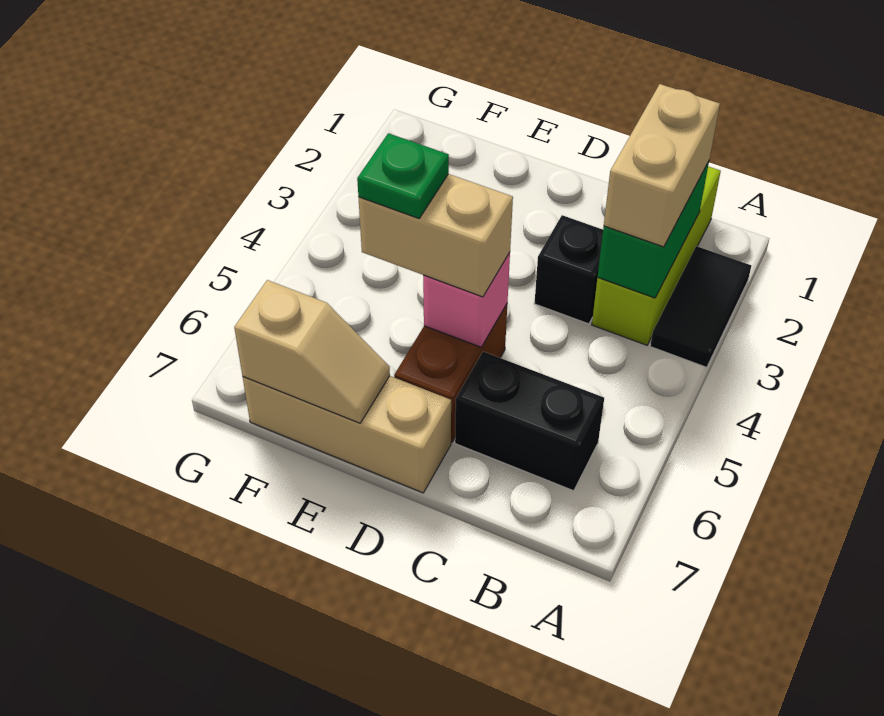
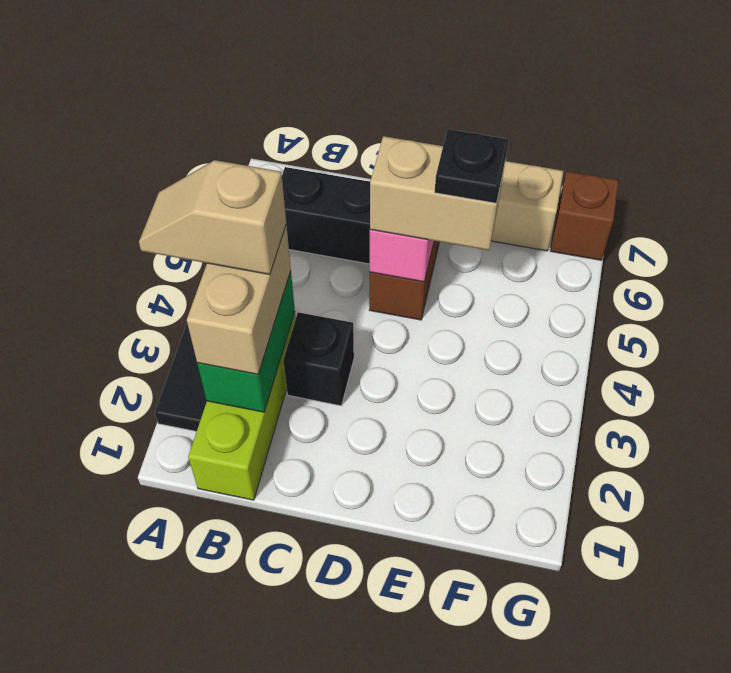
green 1x1 plate [357,133,449,218] -> black 1x1 plate [435,129,509,203]
tan 1x2 slope [234,280,390,423] -> tan 1x2 slope moved to [139,160,286,275]
none -> brown 1x1 brick [550,171,619,260]

